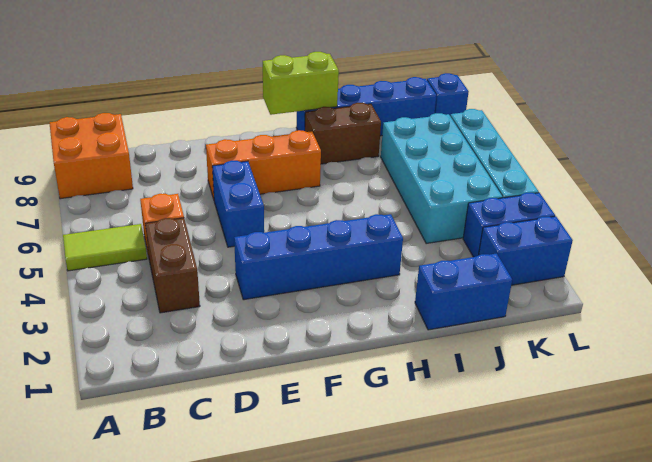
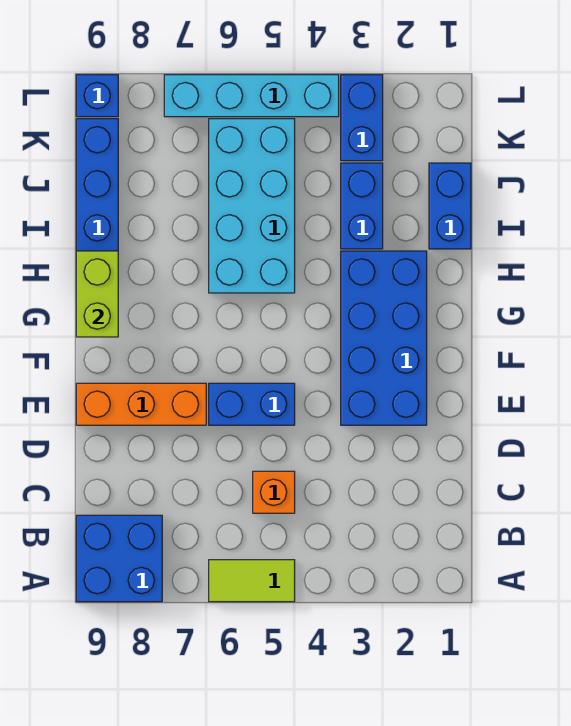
lime 1x2 tile [63,224,147,271] -> lime 1x2 tile turned to [209,560,295,602]
orange 2x2 brick [50,113,133,199] -> blue 2x2 brick [76,515,162,602]
brown 1x2 brick [145,218,200,313] -> none
blue 1x4 brick [234,214,403,300] -> blue 2x4 brick [341,251,427,425]
orange 1x3 brick [206,130,321,199] -> orange 1x3 brick turned to [76,383,206,425]
brown 1x2 brick [305,103,381,164] -> none
cyan 2x4 brick [381,113,503,244] -> cyan 2x4 brick turned to [209,119,295,293]
blue 1x2 brick [479,216,573,285] -> blue 1x2 brick moved to [341,163,383,249]

